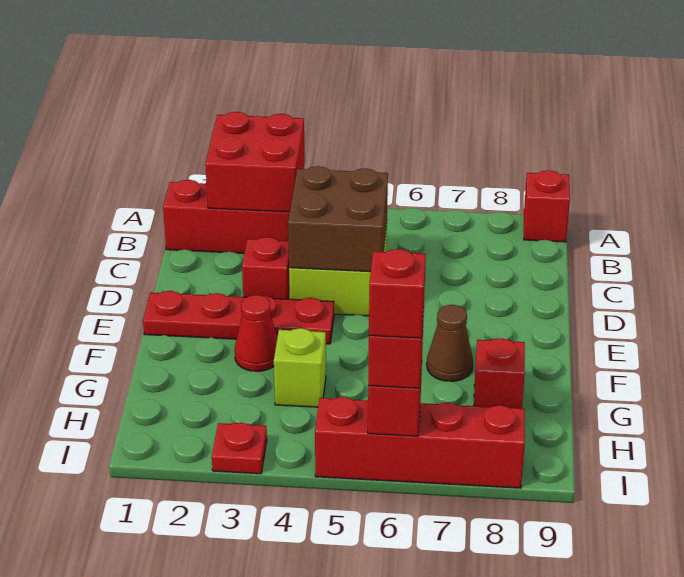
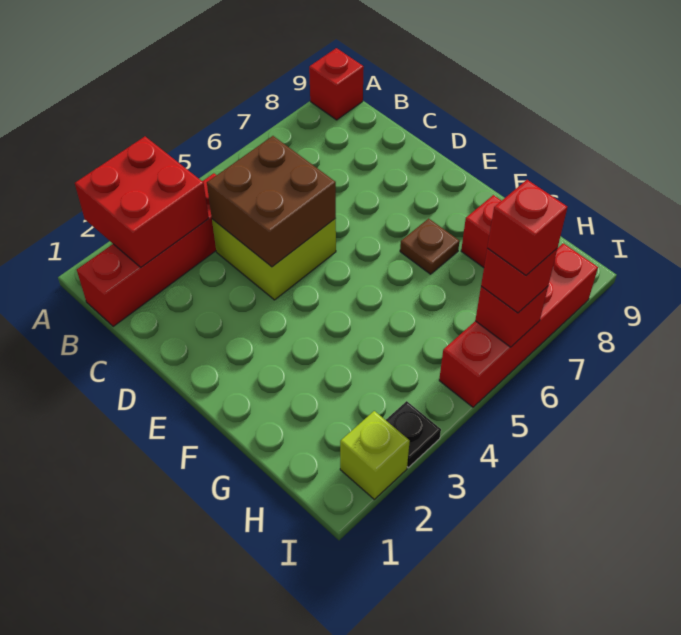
red 1x1 brick [242,237,290,299] -> none
red 1x4 plate [143,291,334,344] -> none
red 1x1 cone [235,295,277,371] -> none
brown 1x1 cone [427,305,473,381] -> brown 1x1 plate [400,218,460,274]
lime 1x1 brick [274,328,326,407] -> lime 1x1 brick moved to [340,411,410,499]
red 1x1 plate [212,422,267,474] -> black 1x1 plate [386,401,441,468]

